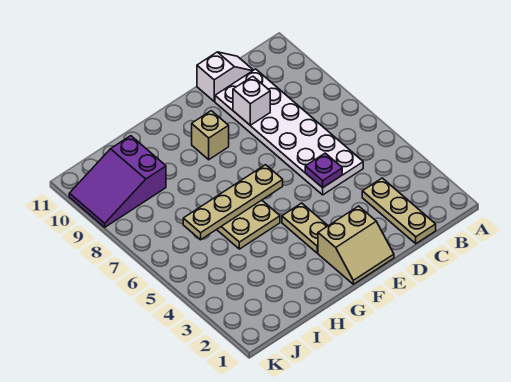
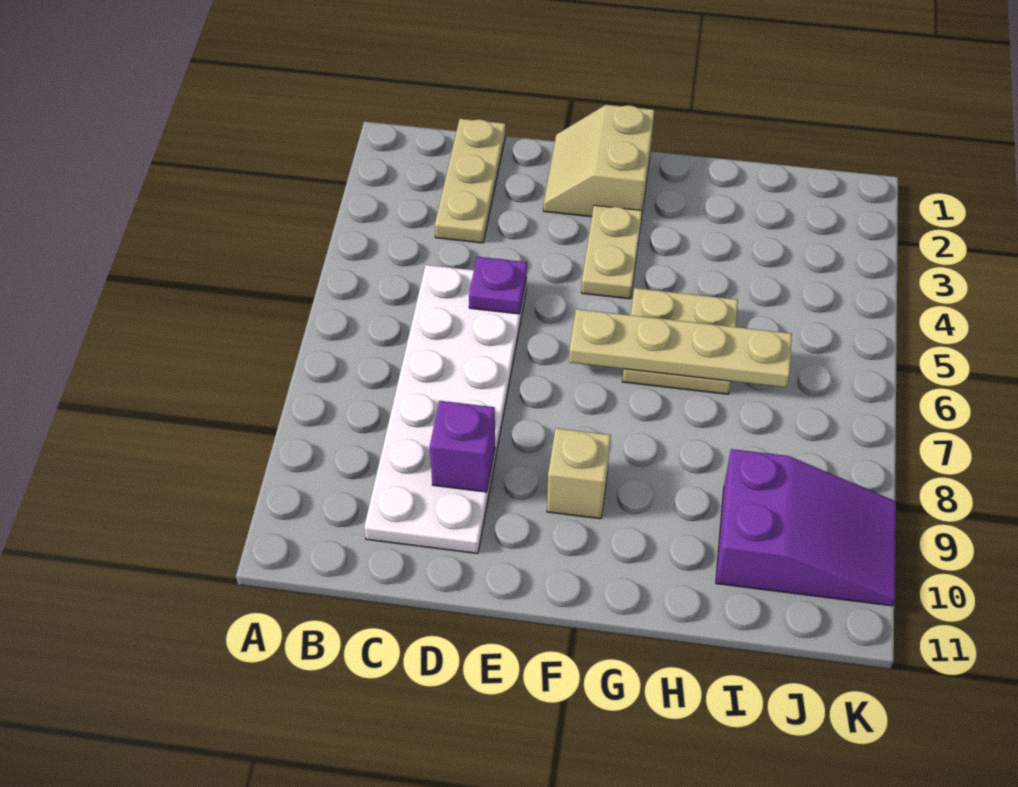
white 1x2 slope [197,52,253,101] -> none
white 1x1 brick [233,76,270,125] -> purple 1x1 brick [430,401,495,492]
tan 2x2 slope [318,206,394,284] -> tan 2x2 slope turned to [543,105,654,217]

